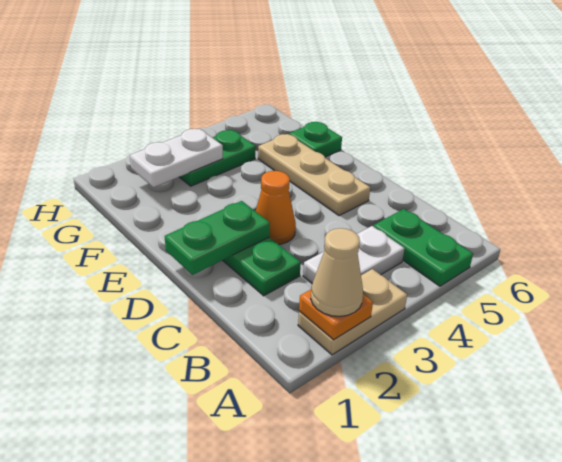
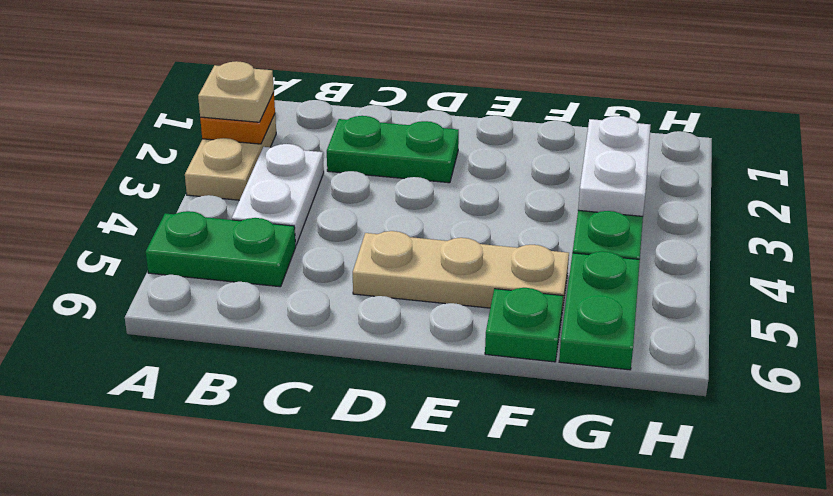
tan 1x1 cone [311,228,363,316] -> tan 1x1 plate [198,61,274,122]
green 1x2 plate [165,201,270,275] -> green 1x2 plate moved to [559,251,640,370]
orange 1x1 cone [256,171,296,245] -> none

